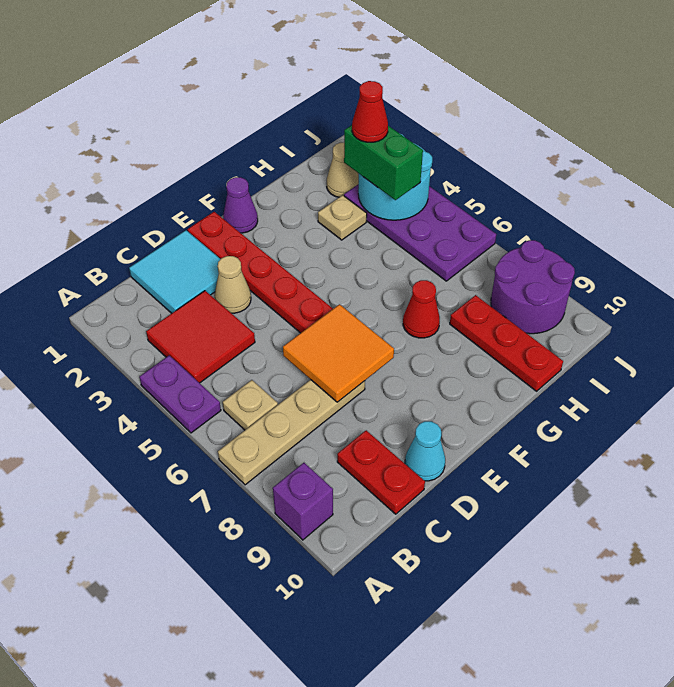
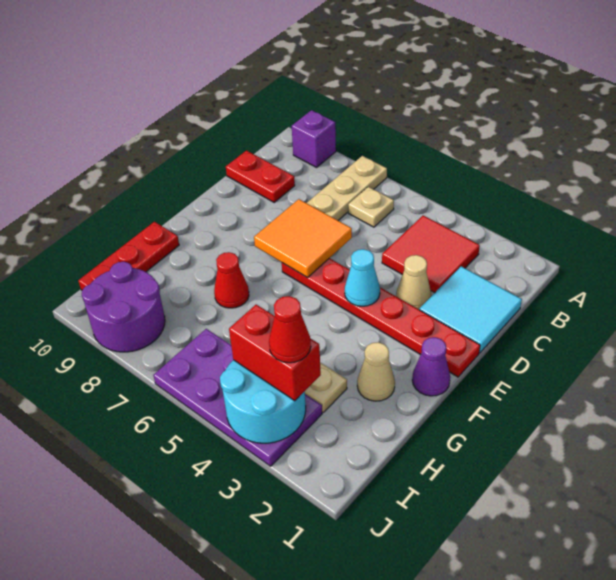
purple 1x2 plate [139,355,221,433] -> none
cyan 1x1 cone [405,421,445,481] -> cyan 1x1 cone moved to [345,249,380,306]
red 1x3 plate [450,295,563,391] -> red 1x3 plate turned to [78,222,179,290]
tan 1x1 cone [327,143,359,197] -> tan 1x1 cone moved to [357,342,395,401]
green 1x2 brick [344,125,423,200] -> red 1x2 brick [229,305,321,401]

